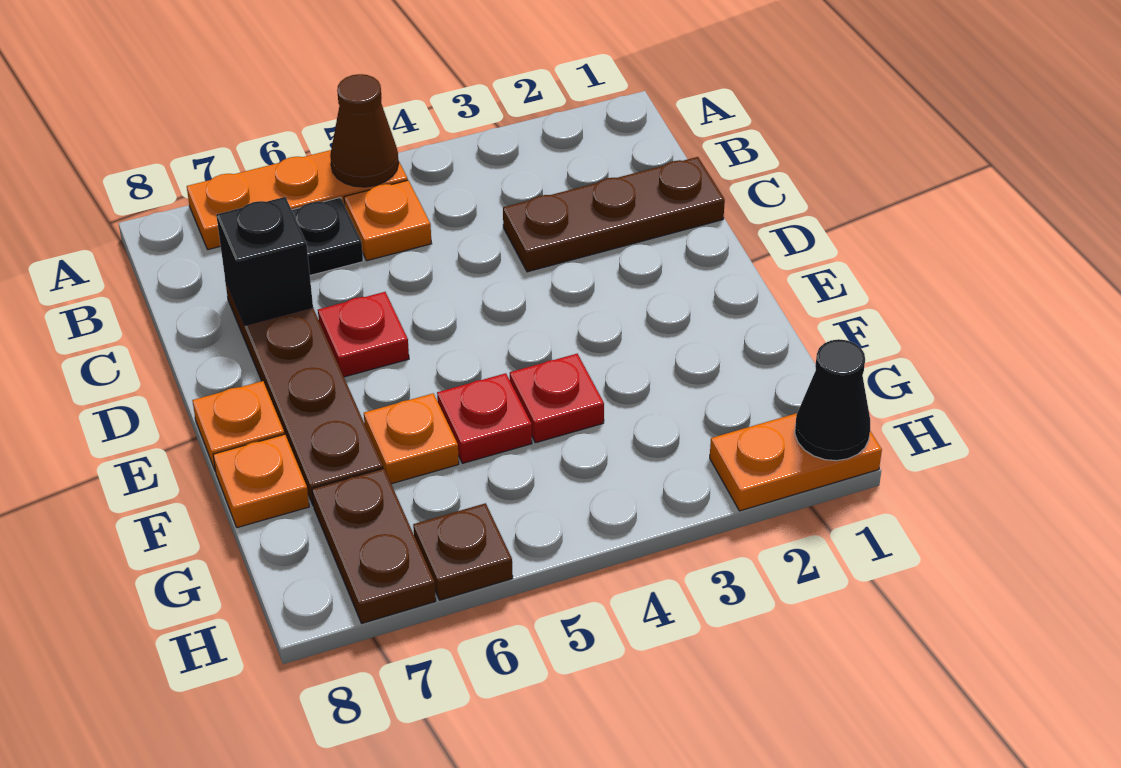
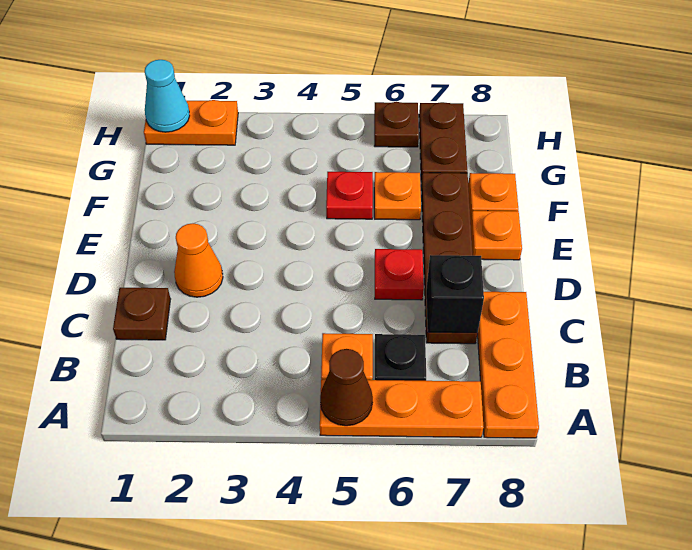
none -> orange 1x3 plate [478,292,539,438]
brown 1x3 plate [503,157,725,272] -> brown 1x1 plate [113,288,171,340]
none -> orange 1x1 cone [174,223,223,297]
red 1x1 plate [510,354,604,443] -> none
black 1x1 cone [795,339,870,461] -> cyan 1x1 cone [145,60,190,132]

